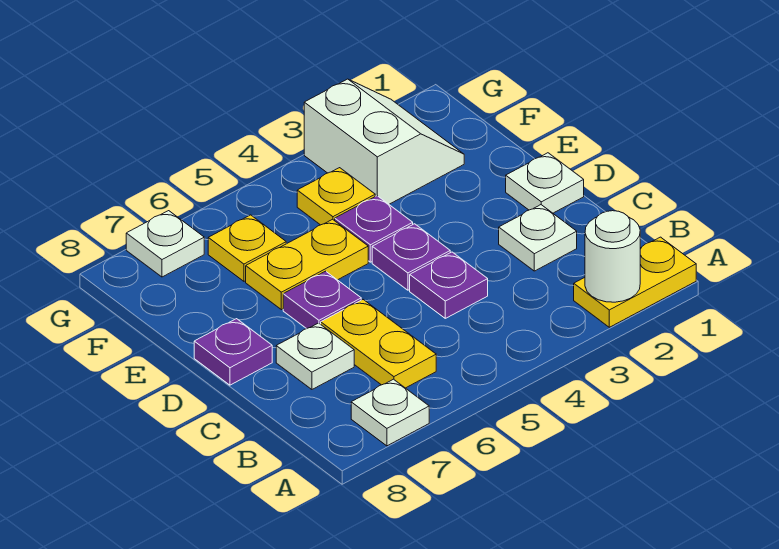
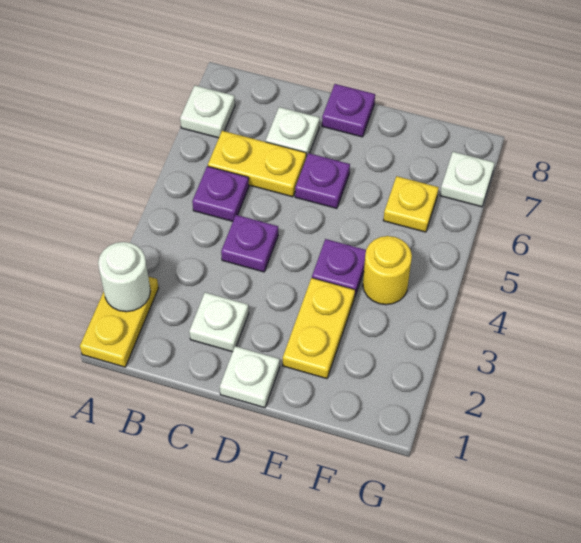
purple 1x1 plate [372,224,450,290] -> purple 1x1 plate moved to [192,166,249,221]
yellow 1x2 plate [246,219,368,310] -> yellow 1x2 plate moved to [283,278,355,379]
white 2x2 slope [304,79,464,204] -> none
yellow 1x1 plate [297,168,375,225] -> yellow 1x1 round brick [363,236,412,305]

